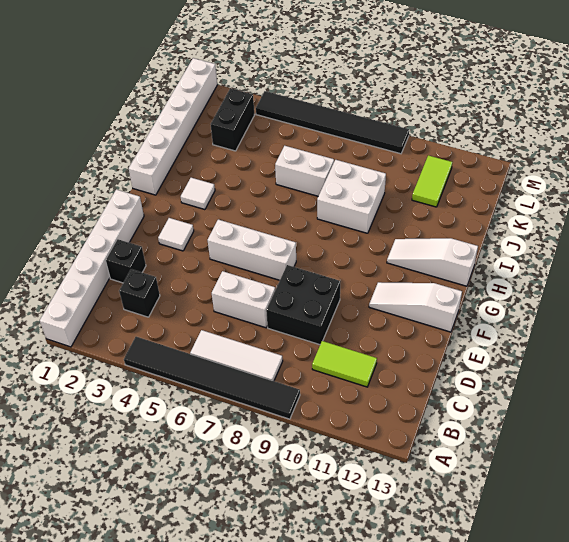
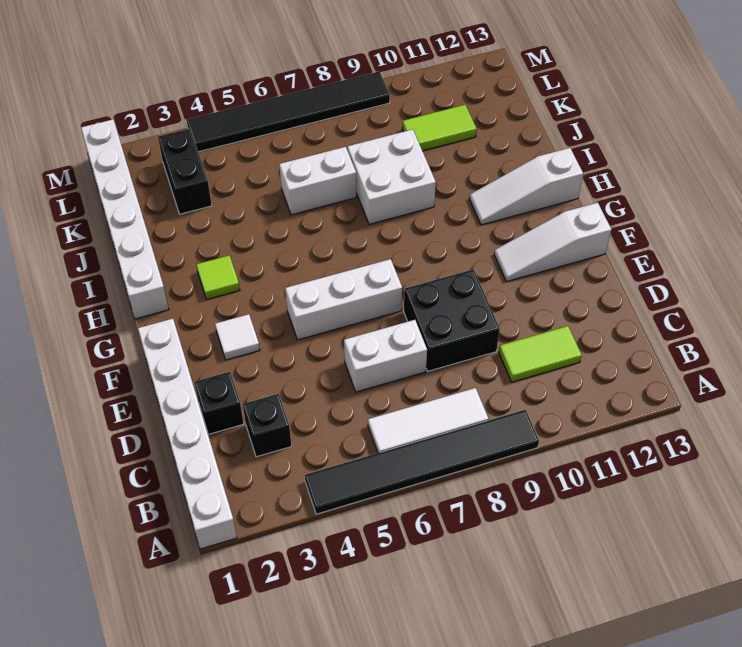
white 1x1 tile [181,178,215,210] -> lime 1x1 tile [196,255,240,300]
lime 1x2 tile [412,155,452,207] -> lime 1x2 tile turned to [402,105,477,151]

